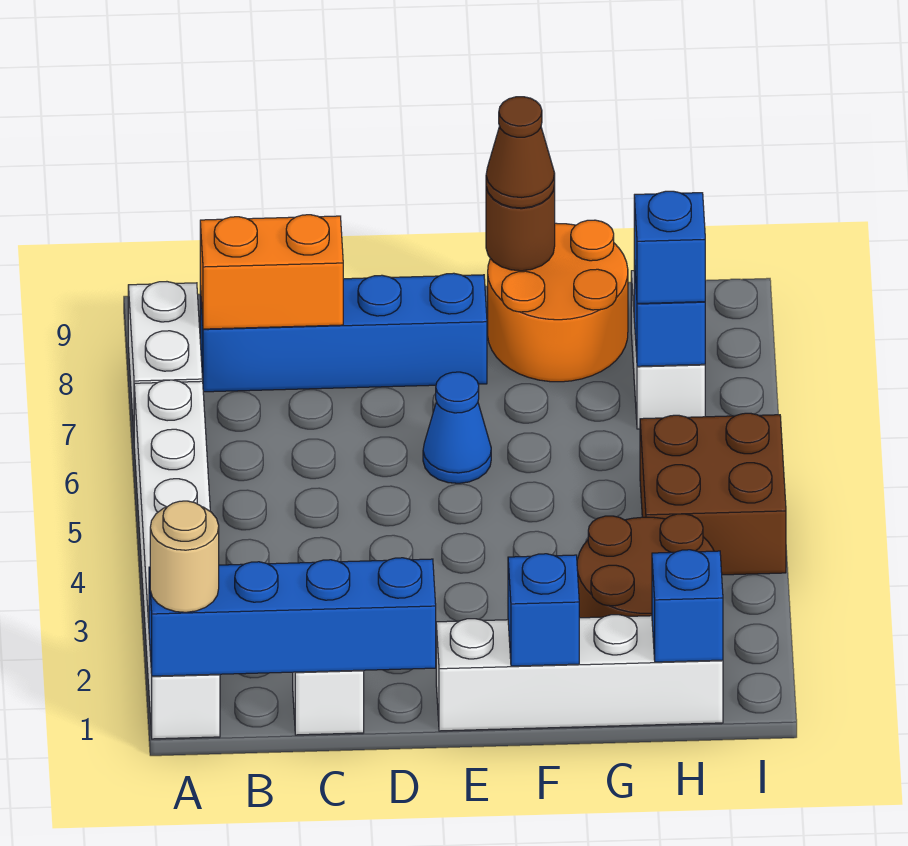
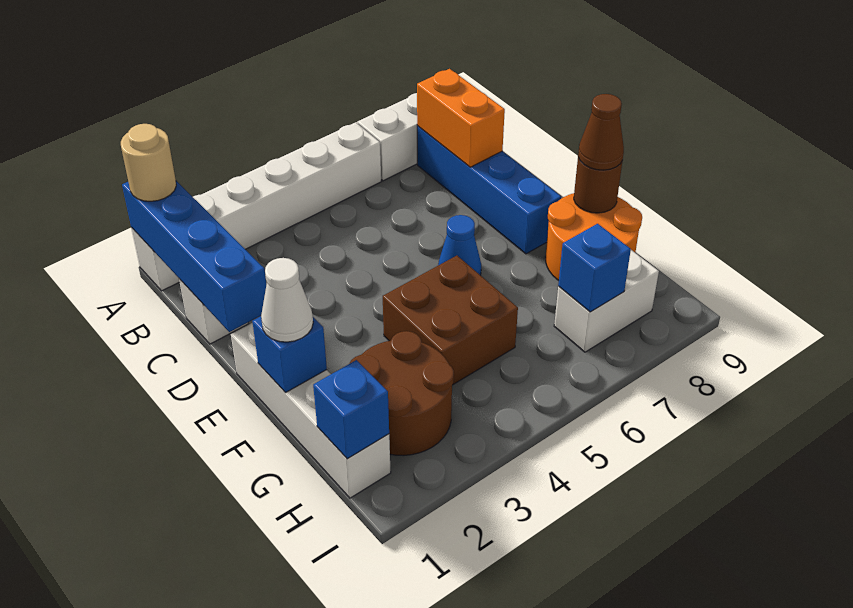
none -> white 1x1 cone [261,258,313,342]
brown 2x2 brick [640,413,786,575] -> brown 2x2 brick moved to [383,256,518,384]
blue 1x1 brick [634,191,705,304] -> none

